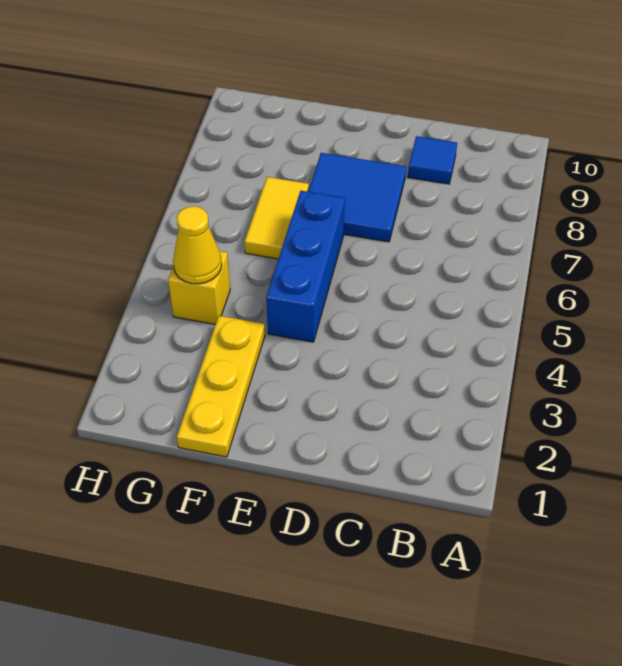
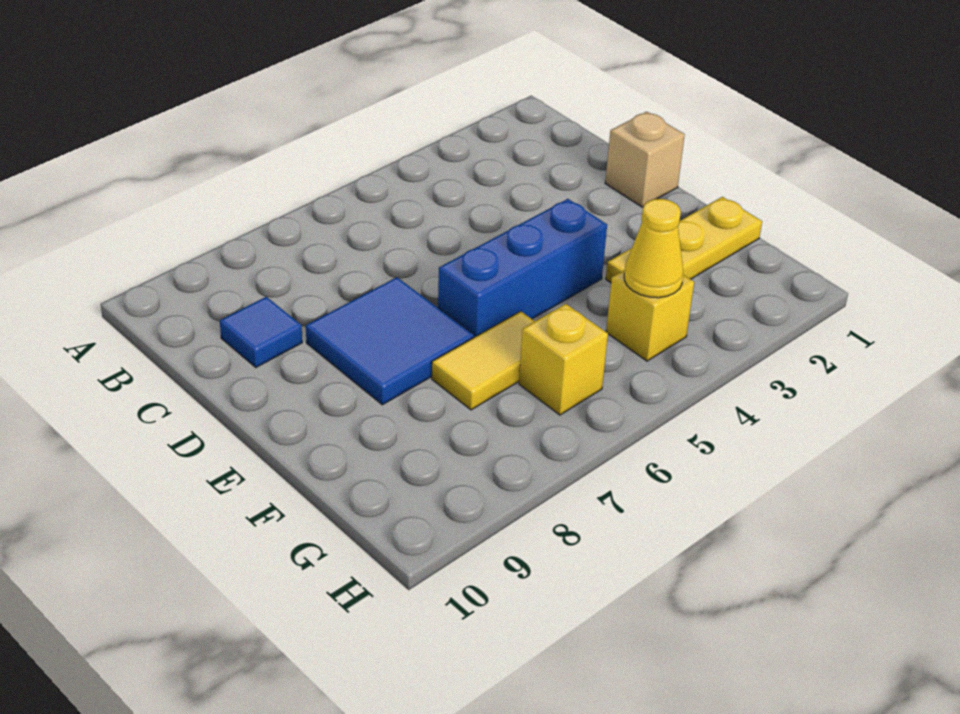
none -> tan 1x1 brick [605,112,685,207]
none -> yellow 1x1 brick [519,304,608,415]

